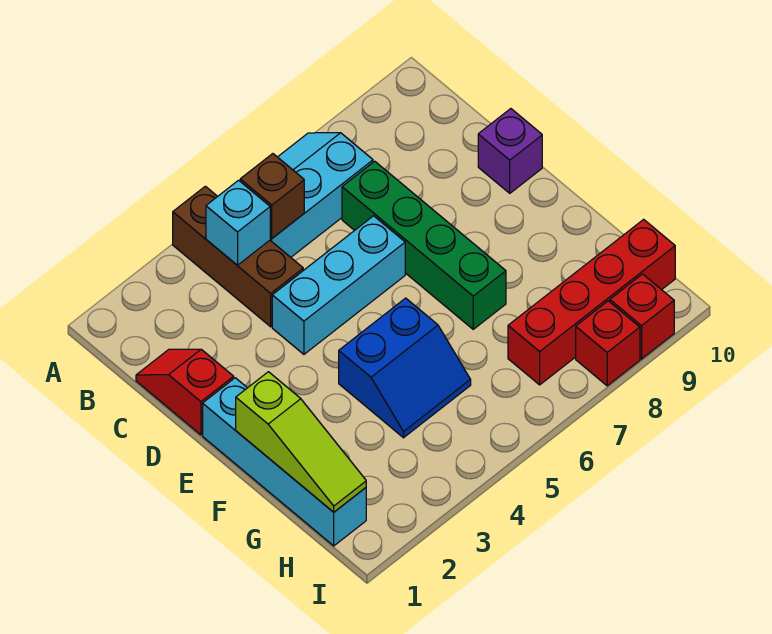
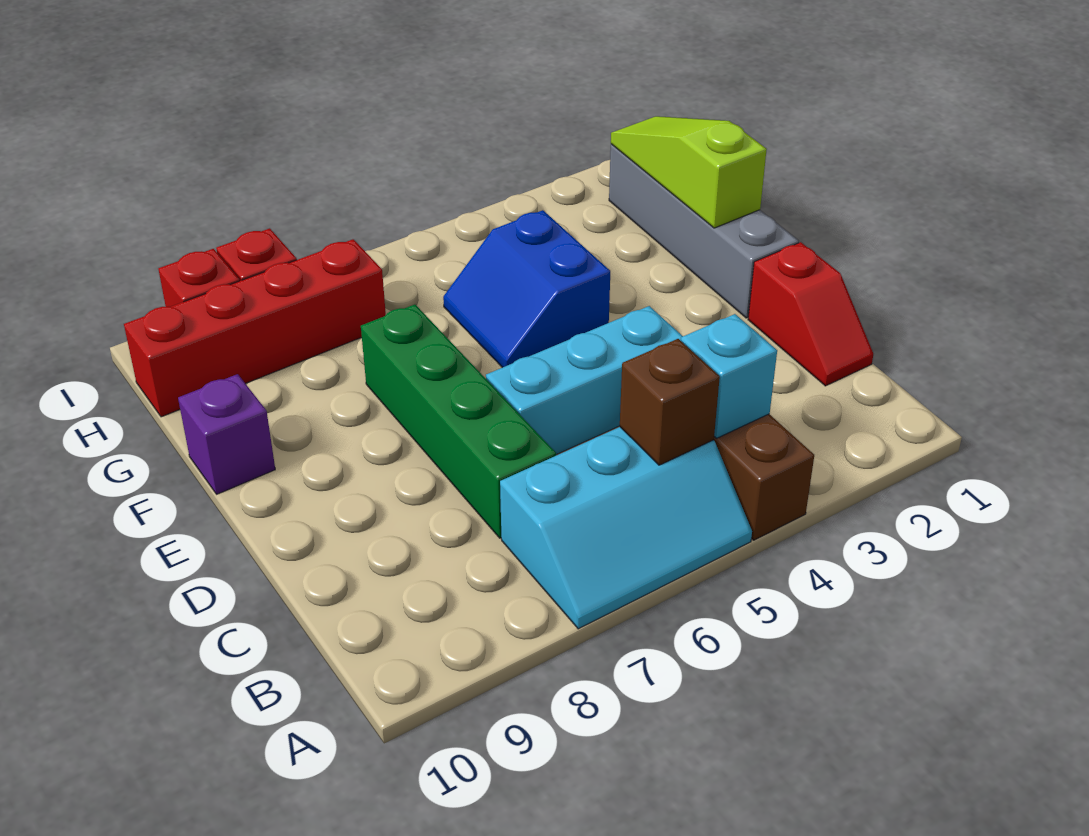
purple 1x1 brick [478,109,542,193] -> purple 1x1 brick moved to [178,374,275,494]
cyan 1x4 brick [203,378,366,546] -> grey 1x4 brick [609,144,799,318]
blue 2x2 slope [339,298,471,438] -> blue 2x2 slope turned to [443,210,610,368]

